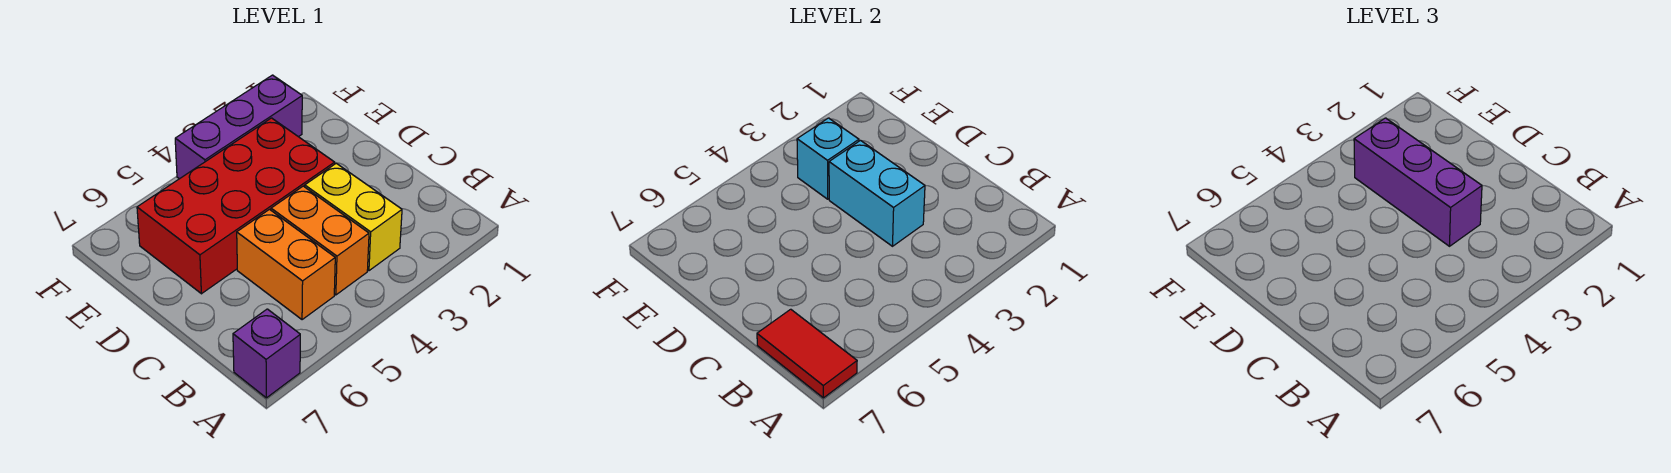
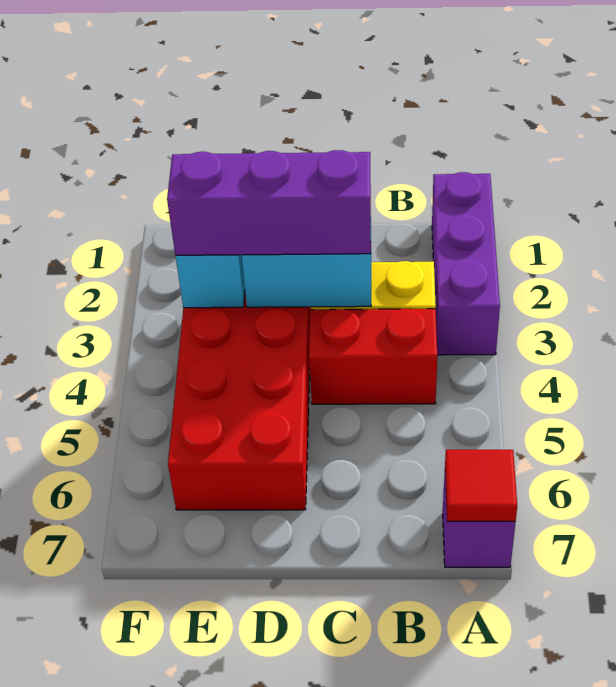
red 1x2 tile [757,309,857,398] -> red 1x1 tile [445,450,517,521]
orange 1x2 brick [271,186,369,295] -> red 1x2 brick [309,309,437,404]
orange 1x2 brick [237,210,335,320] -> none
purple 1x3 brick [175,75,302,179] -> purple 1x3 brick moved to [432,172,500,355]

